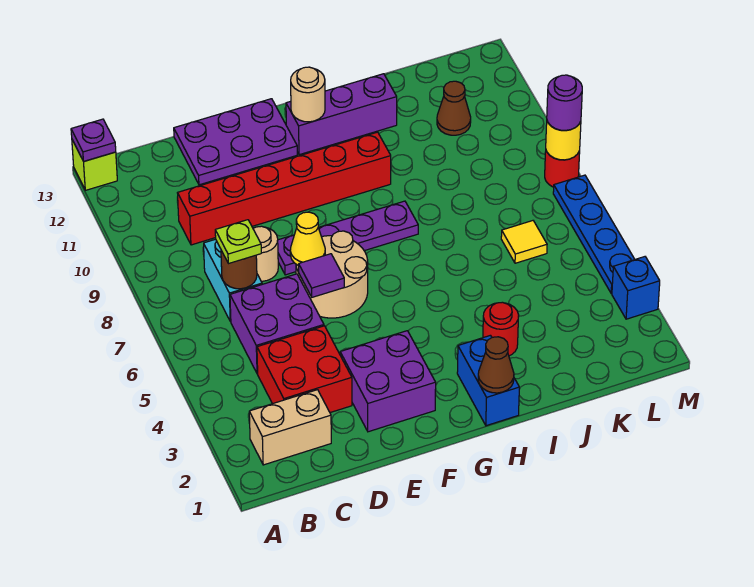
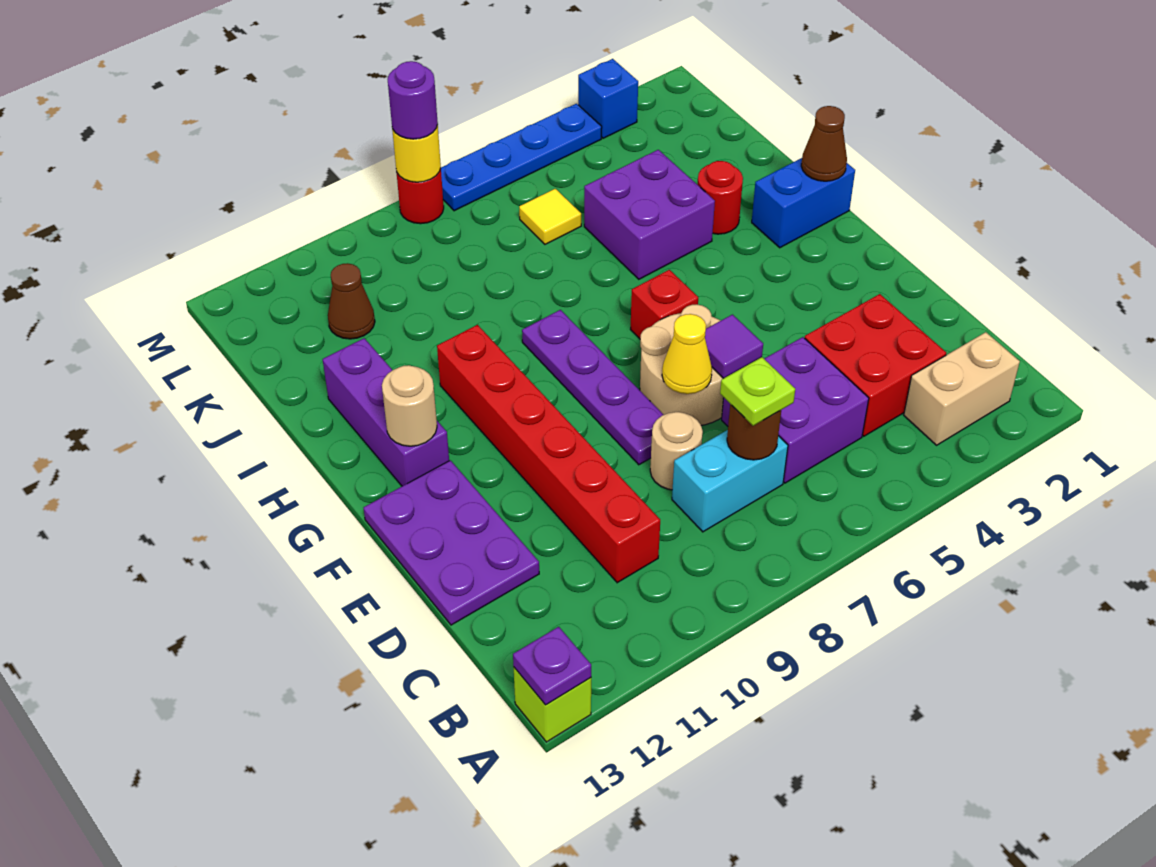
tan 1x2 brick [249,390,331,465] -> tan 1x2 brick turned to [904,332,1020,445]
purple 2x2 brick [340,331,436,432] -> purple 2x2 brick moved to [584,150,715,279]
none -> red 1x1 brick [630,270,698,339]

